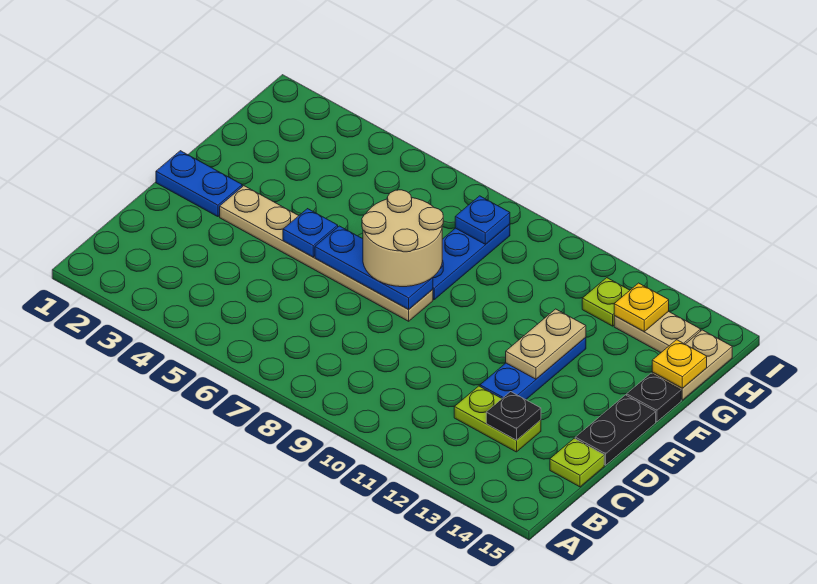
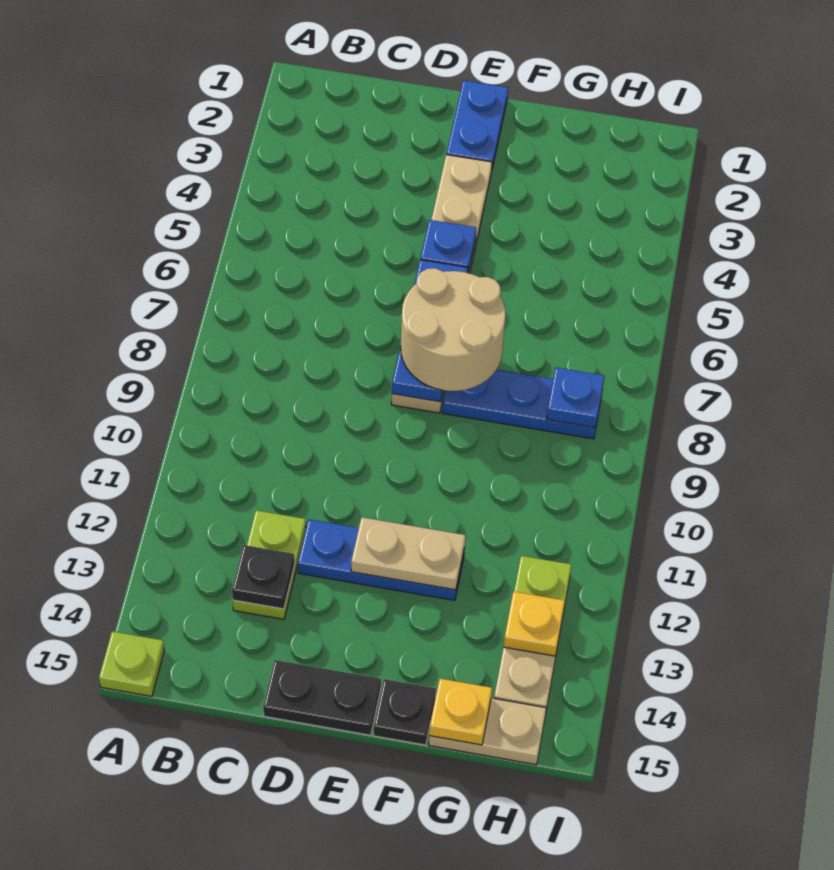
lime 1x1 plate [550,438,604,487] -> lime 1x1 plate moved to [99,631,164,696]

